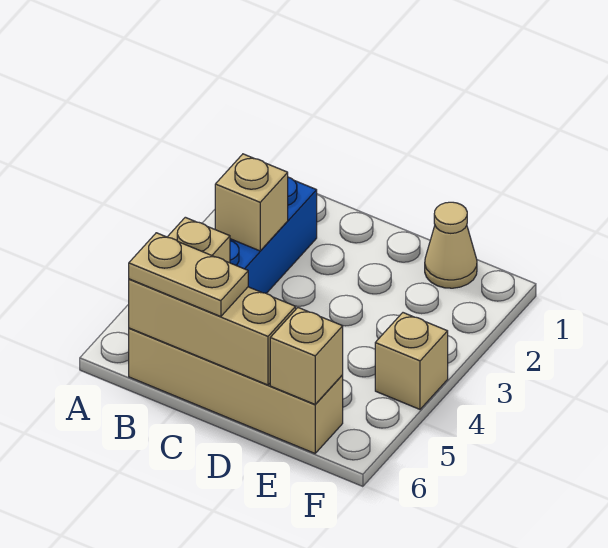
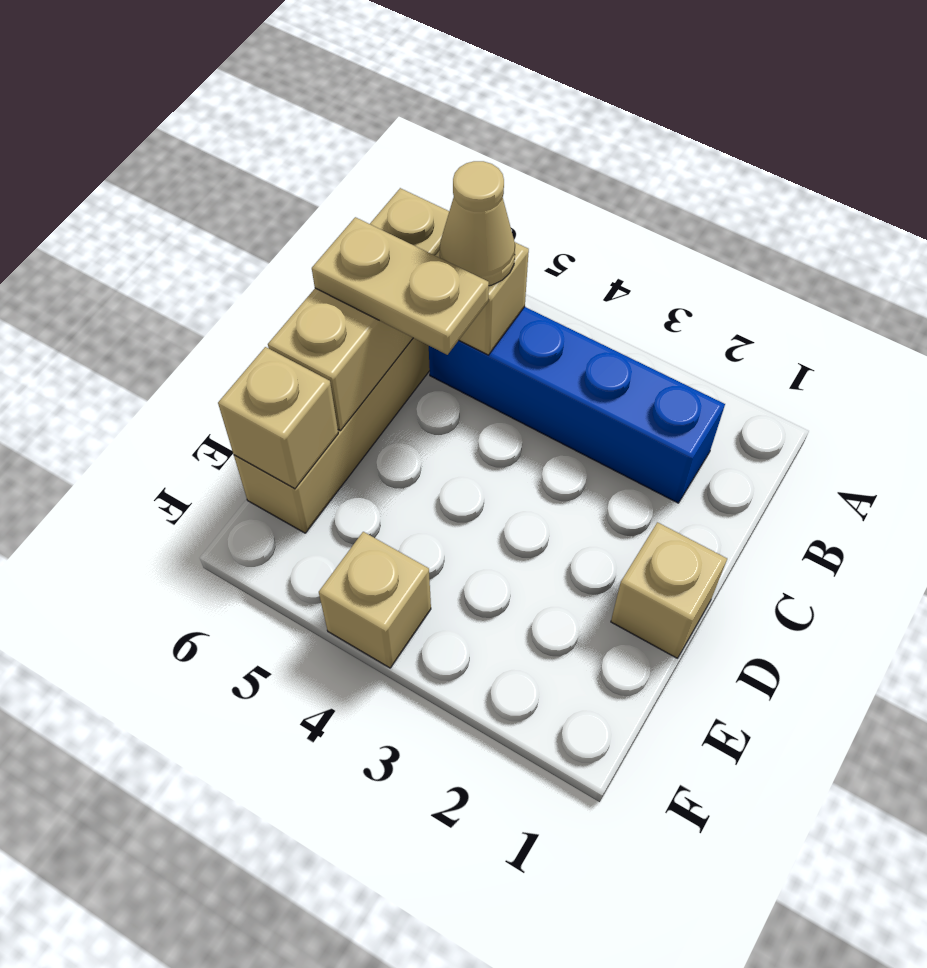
tan 1x1 brick [215,154,288,251] -> tan 1x1 brick moved to [611,522,727,658]
tan 1x2 plate [129,233,248,317] -> tan 1x2 plate turned to [312,217,489,355]
tan 1x1 cone [425,202,477,288] -> tan 1x1 cone moved to [440,161,515,286]

